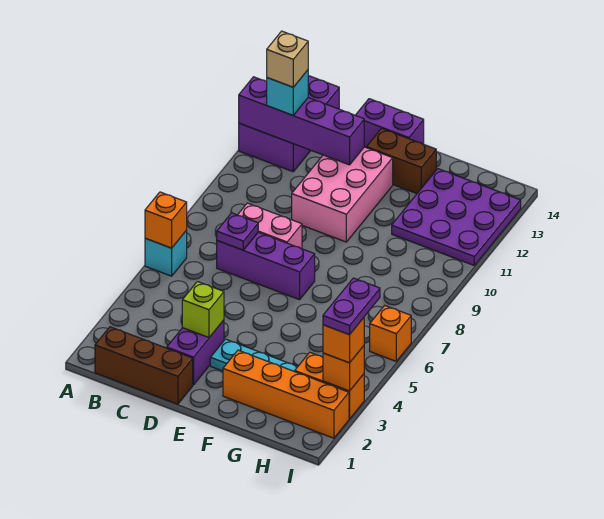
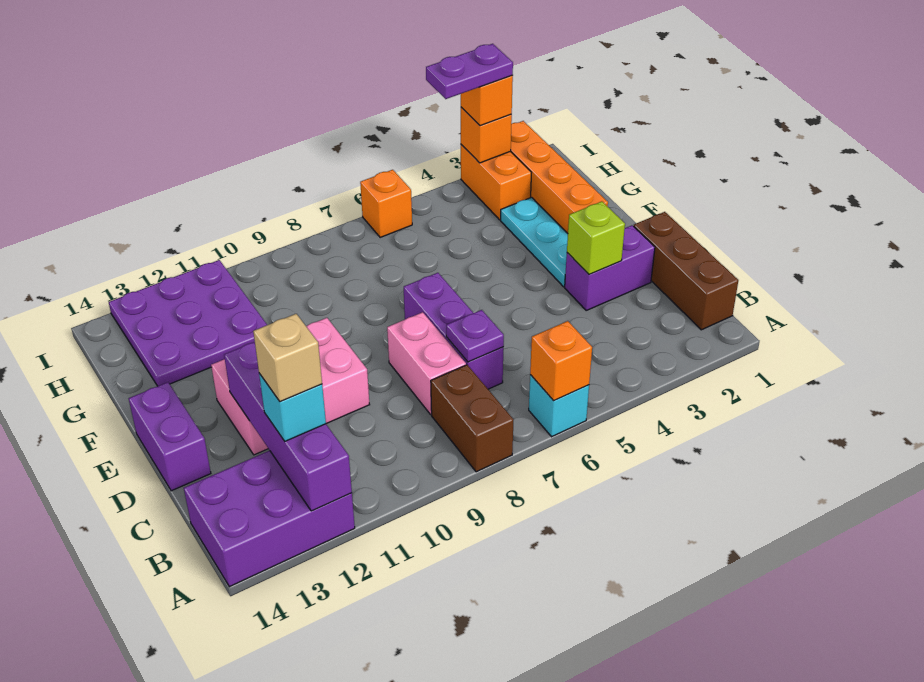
brown 1x2 brick [367,129,436,193] -> brown 1x2 brick moved to [431,365,513,472]

